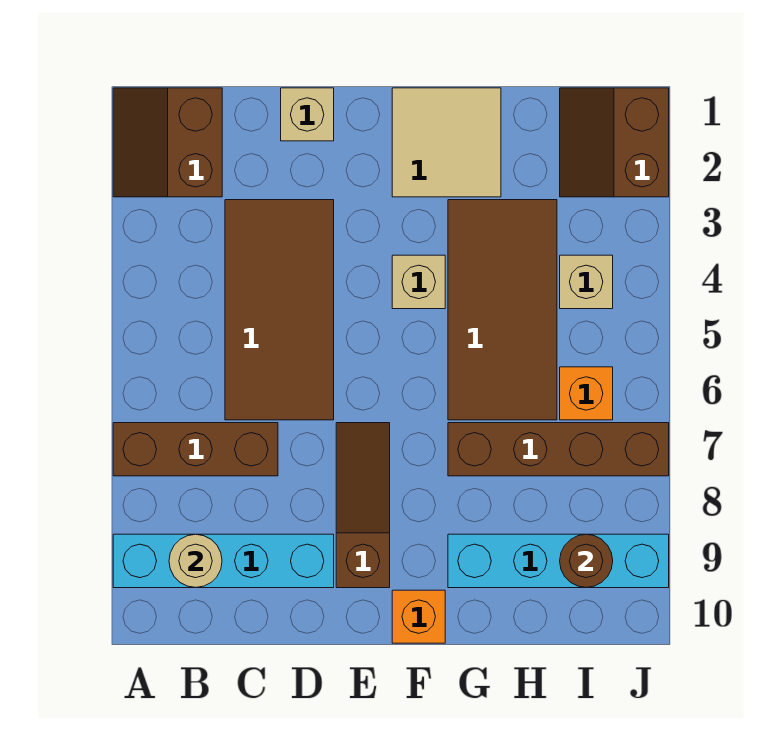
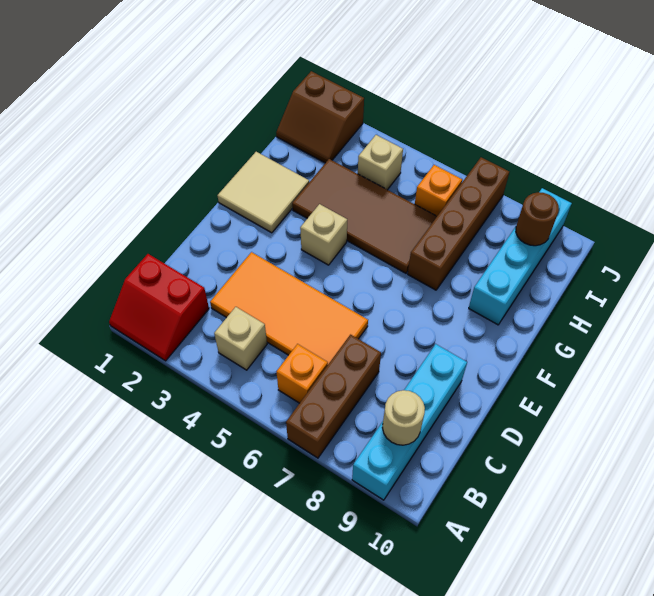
brown 2x2 slope [113,88,222,197] -> red 2x2 slope [109,254,209,361]
brown 2x4 tile [225,200,334,420] -> orange 2x4 tile [210,252,368,364]
tan 1x1 brick [281,88,334,141] -> tan 1x1 brick moved to [214,307,267,370]
brown 1x3 slope [336,423,390,588] -> none
orange 1x1 brick [392,590,445,643] -> orange 1x1 brick moved to [277,344,328,403]

